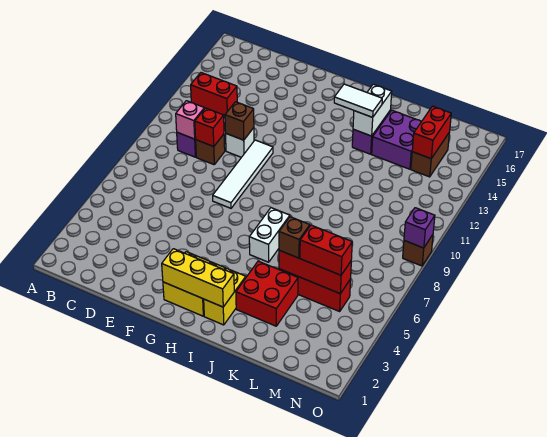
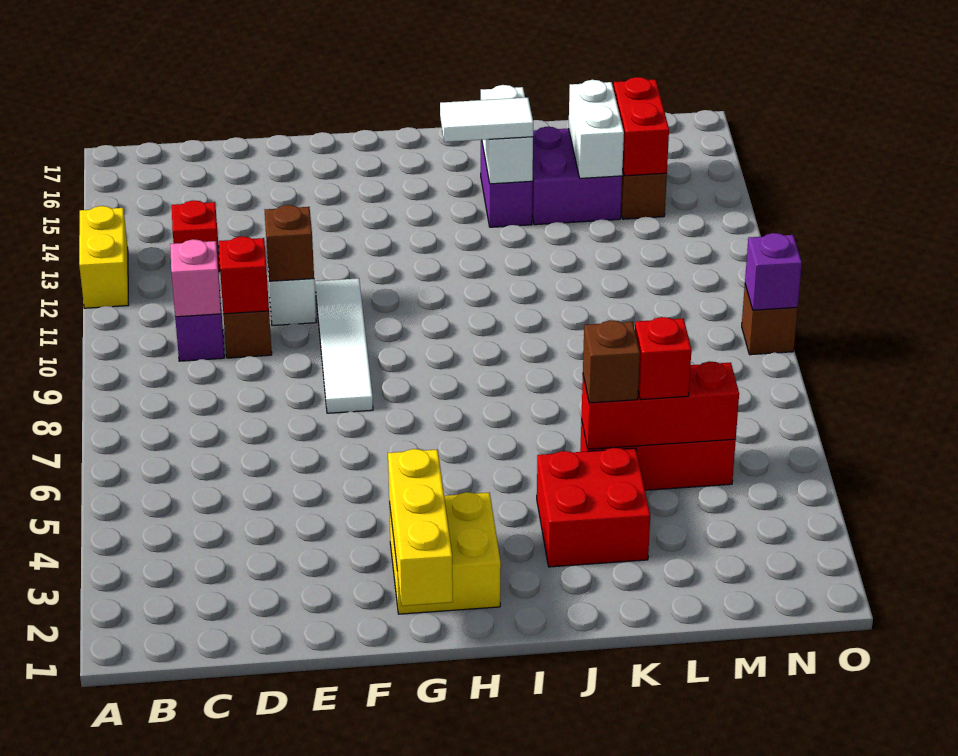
red 1x2 brick [191,73,237,116] -> red 1x1 brick [172,200,220,272]
yellow 1x3 brick [162,249,234,307] -> yellow 1x3 brick turned to [388,449,453,606]
yellow 1x2 brick [204,268,246,325] -> yellow 1x2 brick moved to [79,206,128,308]
white 1x2 brick [249,208,290,262] -> white 1x2 brick moved to [569,80,624,178]
red 1x2 brick [300,225,352,275] -> red 1x1 brick [635,317,691,400]

